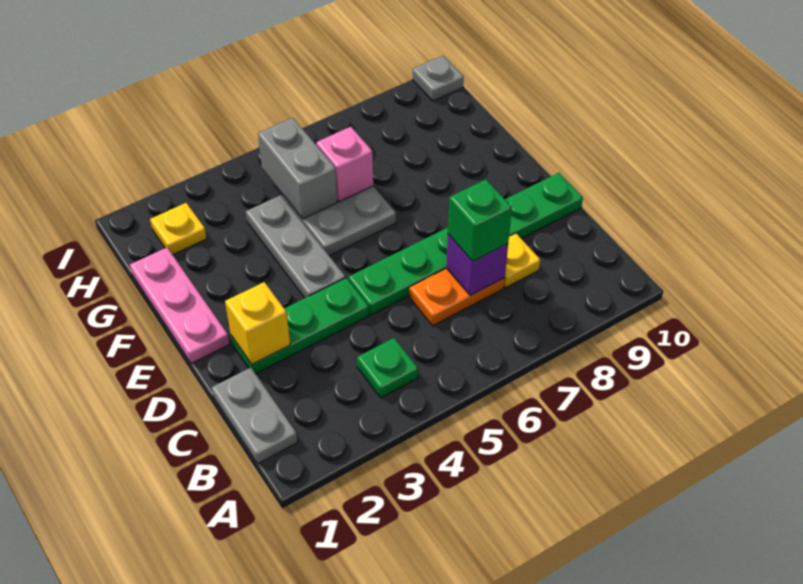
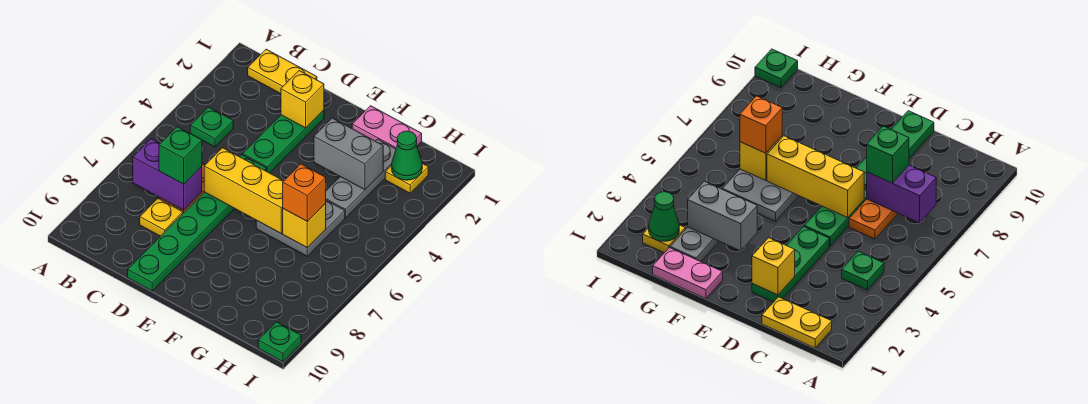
grey 1x2 plate [211,368,298,464] -> yellow 1x2 plate [248,49,317,94]
purple 1x1 brick [446,234,508,296] -> purple 1x2 brick [133,139,202,210]
none -> yellow 1x3 brick [204,148,283,233]
pink 1x3 plate [130,248,229,364] -> pink 1x2 plate [352,106,422,149]
grey 1x3 plate [246,195,345,298] -> grey 1x3 plate turned to [326,139,396,218]
grey 1x2 brick [258,118,337,219] -> grey 1x2 brick moved to [314,118,383,190]
pink 1x1 brick [316,127,373,202] -> yellow 1x1 brick [283,204,326,248]
none -> orange 1x1 brick [283,164,326,222]
none -> green 1x1 cone [392,131,422,180]
grey 1x1 plate [413,56,464,101] -> green 1x1 plate [258,322,301,362]

